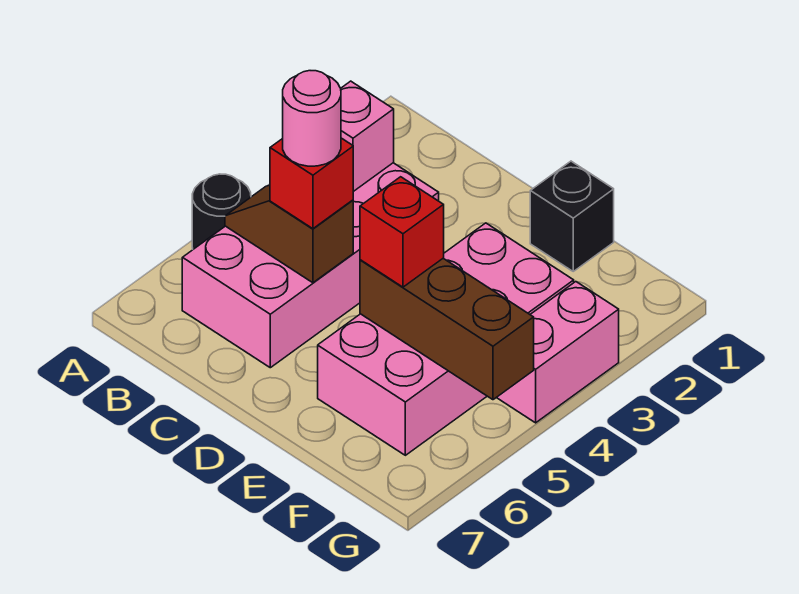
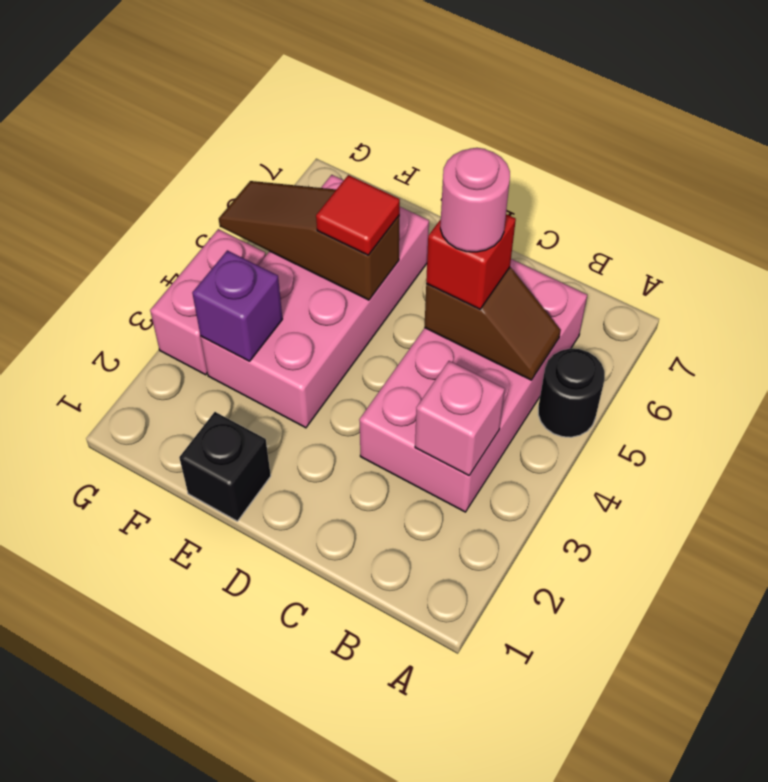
brown 1x3 brick [360,258,534,400] -> brown 1x3 slope [219,181,400,300]
red 1x1 brick [360,177,444,287] -> red 1x1 tile [316,175,400,255]
none -> purple 1x1 brick [192,250,282,361]

